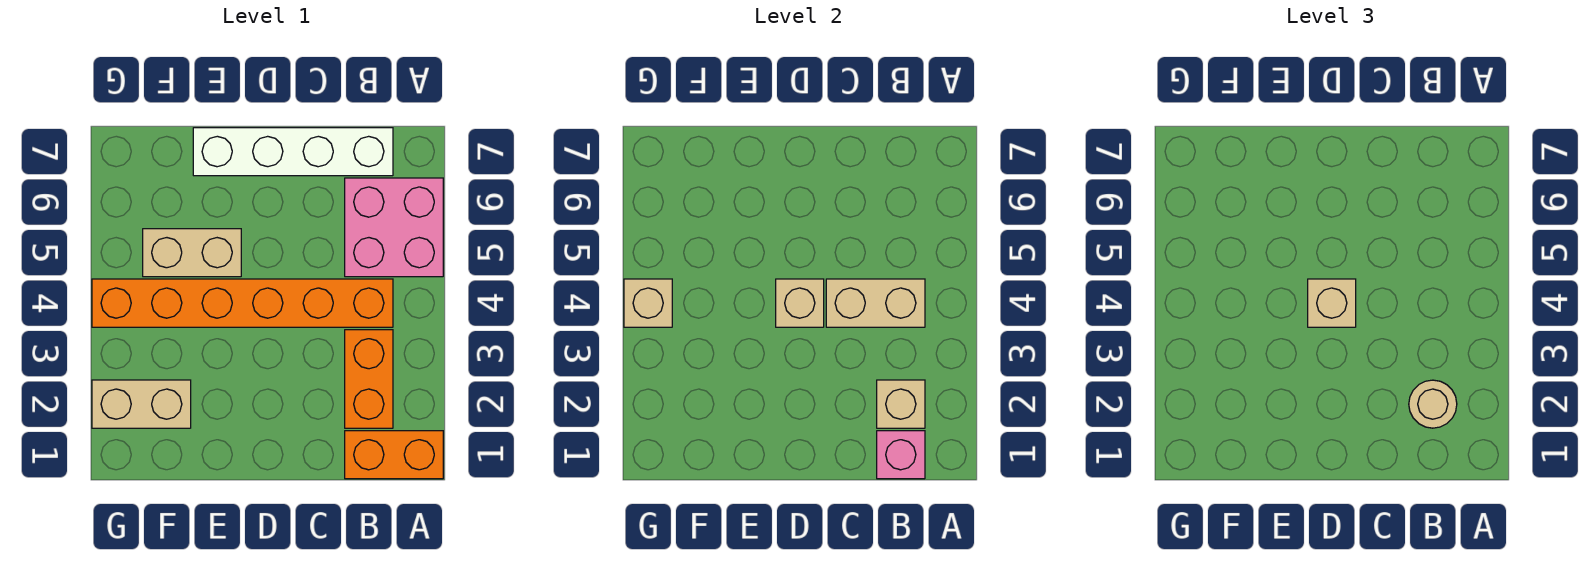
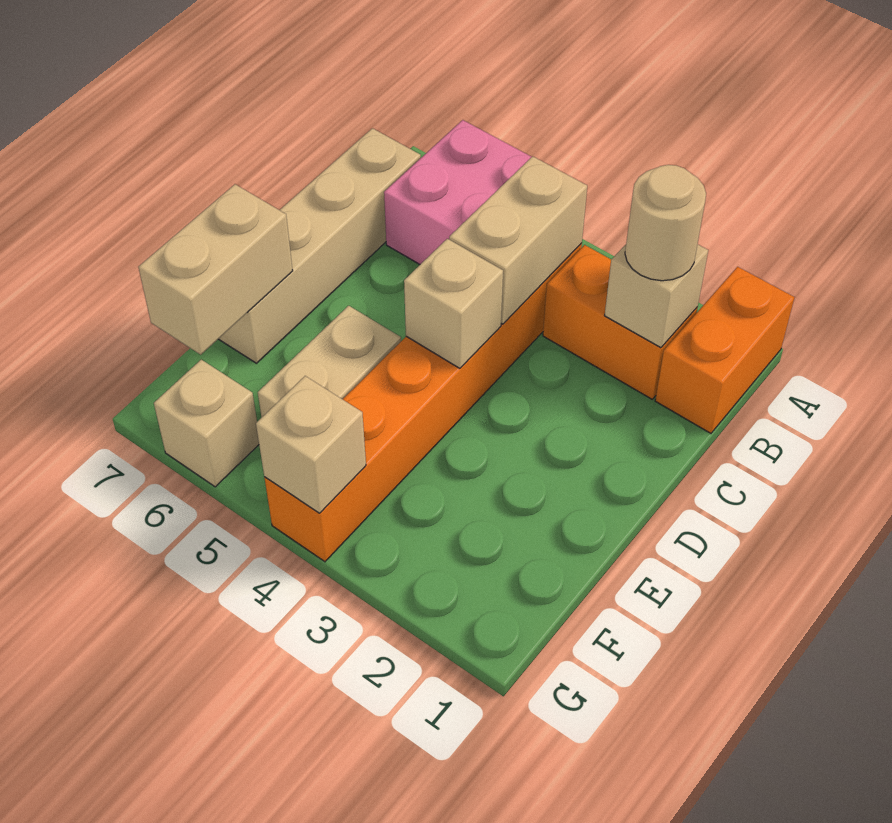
pink 1x1 brick [877,431,925,479] -> none
white 1x4 brick [193,128,393,176] -> tan 1x4 brick [219,128,421,363]
tan 1x1 brick [1308,279,1356,327] -> tan 1x1 brick moved to [154,360,259,487]
tan 1x2 brick [92,380,191,428] -> tan 1x2 brick moved to [138,184,293,355]

